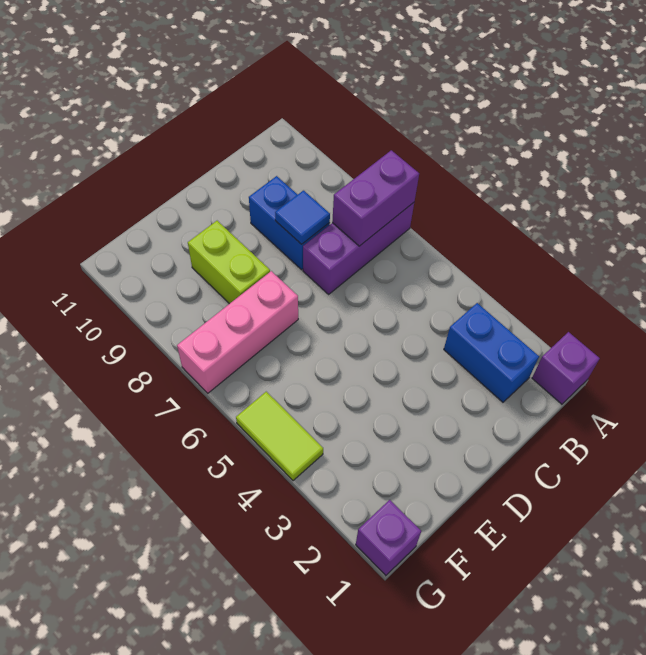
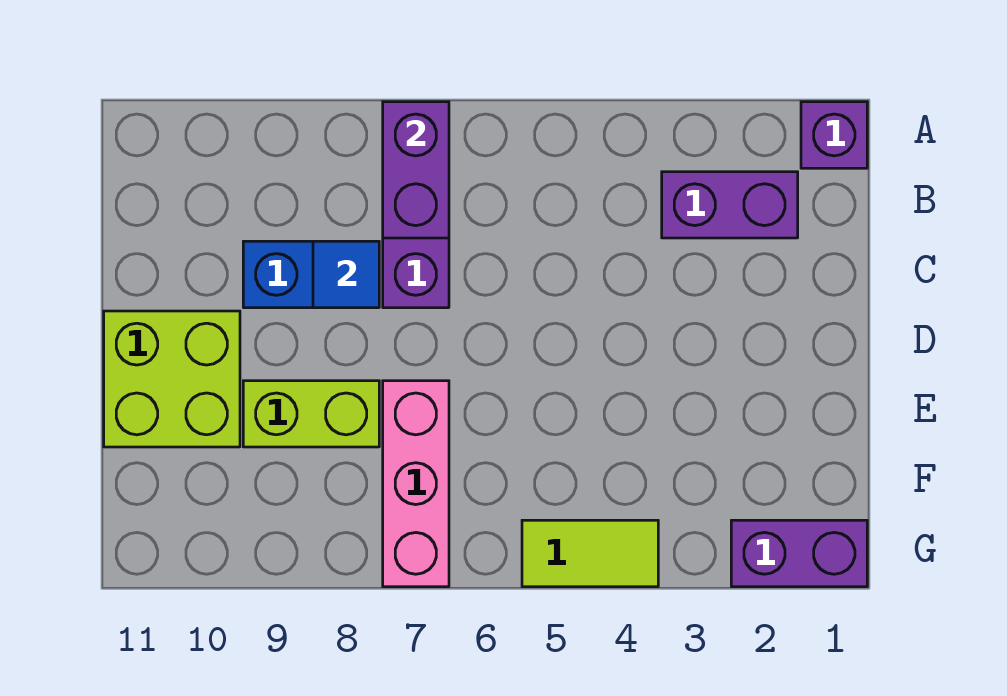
blue 1x2 brick [444,303,539,402] -> purple 1x2 brick [662,172,798,238]
none -> lime 2x2 brick [104,311,240,447]
purple 1x1 brick [356,500,421,576] -> purple 1x2 brick [731,520,867,587]

